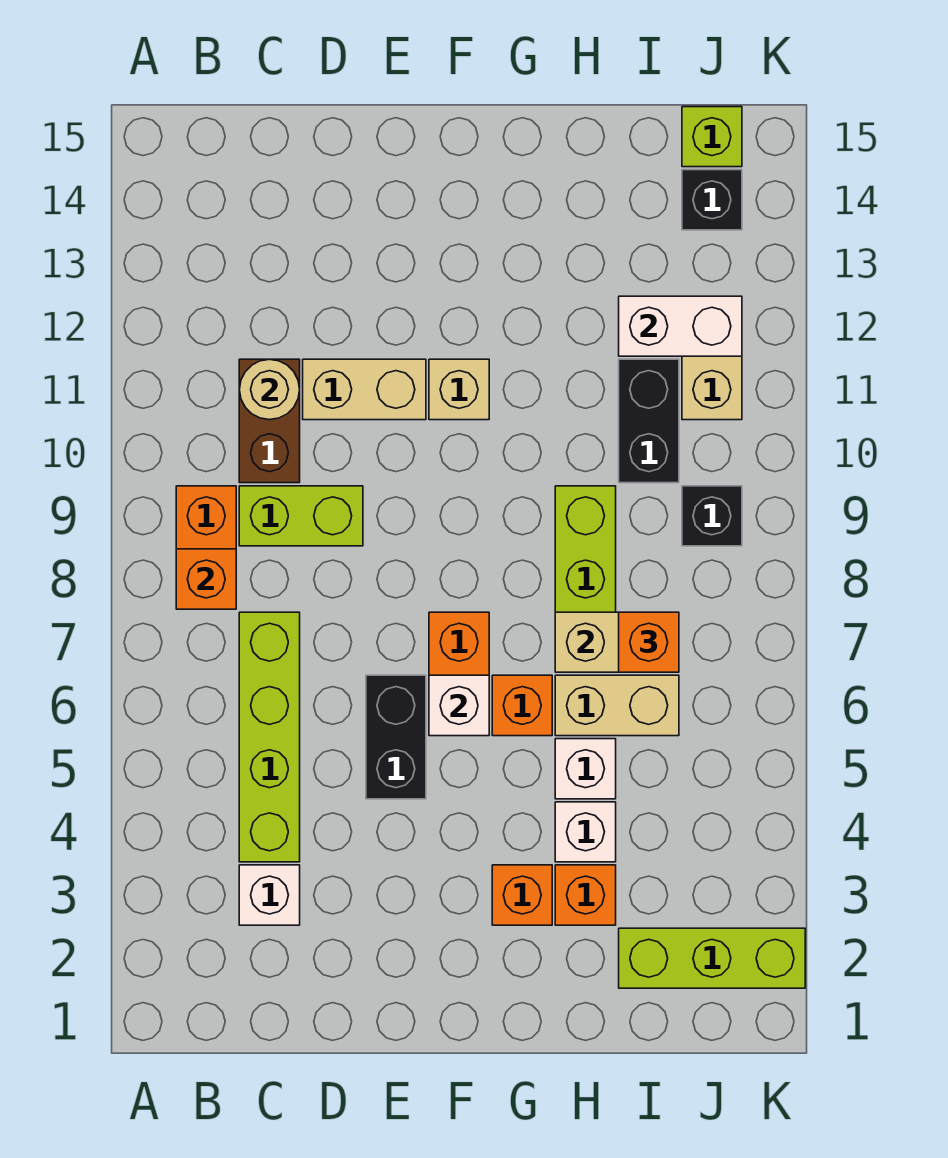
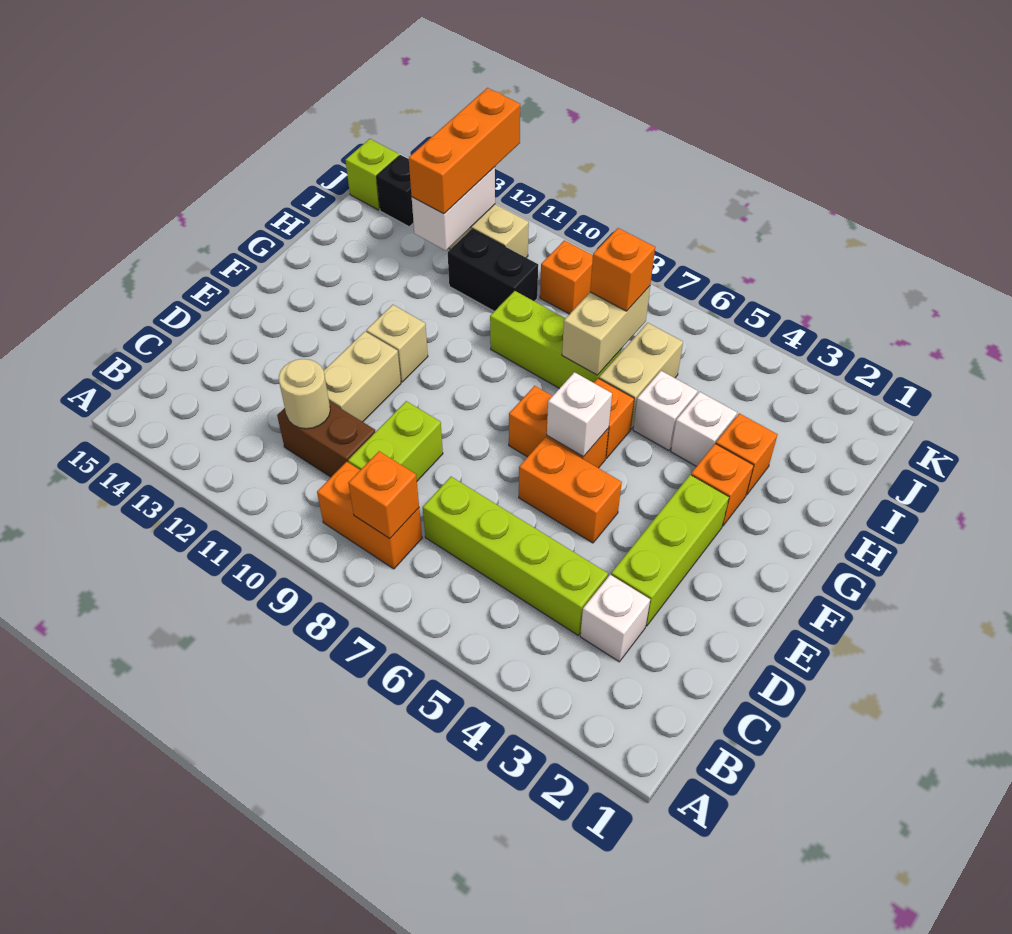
black 1x2 brick [366,675,426,799] -> orange 1x2 brick [519,437,622,543]
lime 1x3 brick [619,928,805,988] -> lime 1x3 brick moved to [611,475,729,626]
none -> orange 1x3 brick [409,88,520,214]
black 1x1 brick [682,486,742,546] -> orange 1x1 brick [540,240,593,314]

